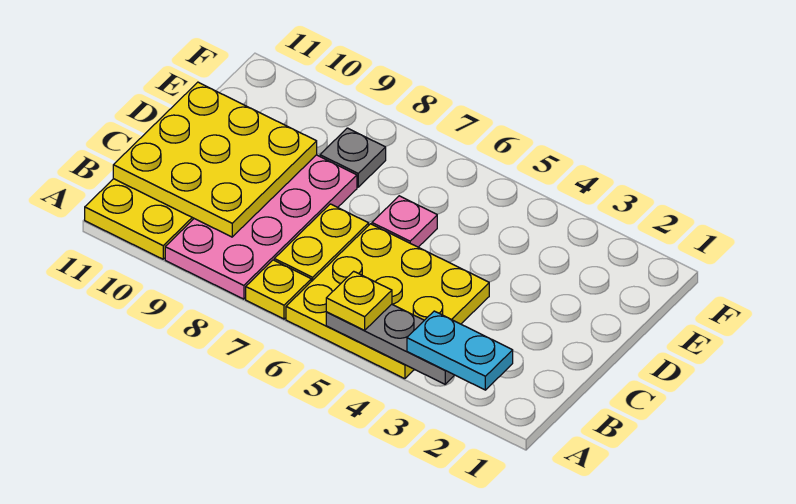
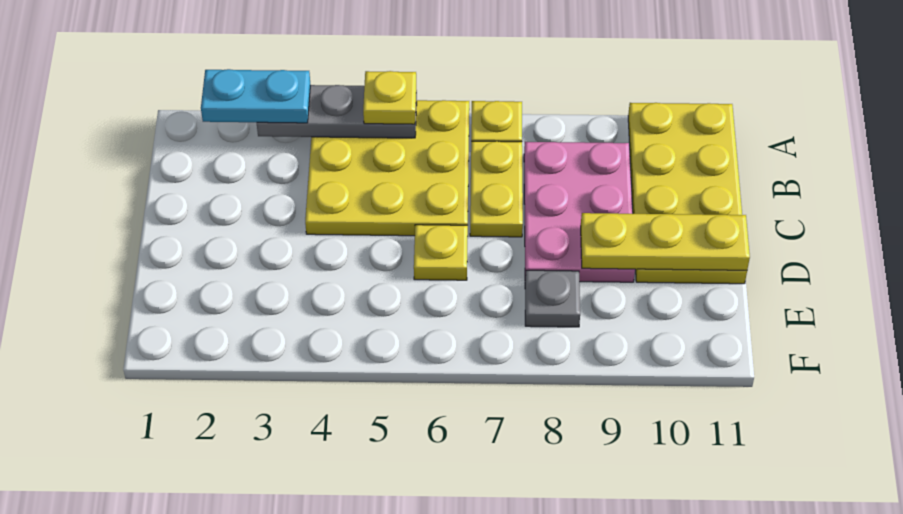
pink 2x4 plate [165,155,357,299] -> pink 2x3 plate [524,142,635,282]
yellow 3x3 plate [113,82,317,237] -> yellow 1x3 plate [581,213,750,270]
pink 1x1 plate [372,196,437,247] -> yellow 1x1 plate [414,225,468,280]

